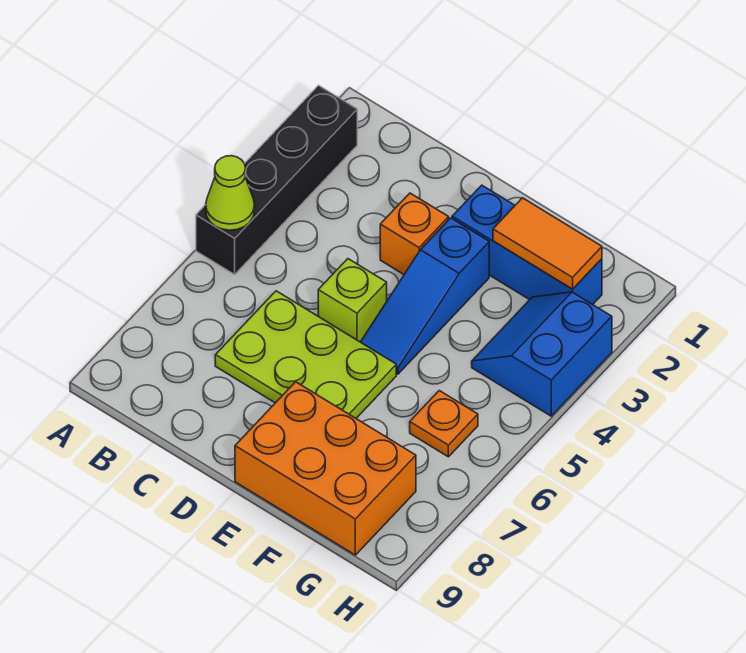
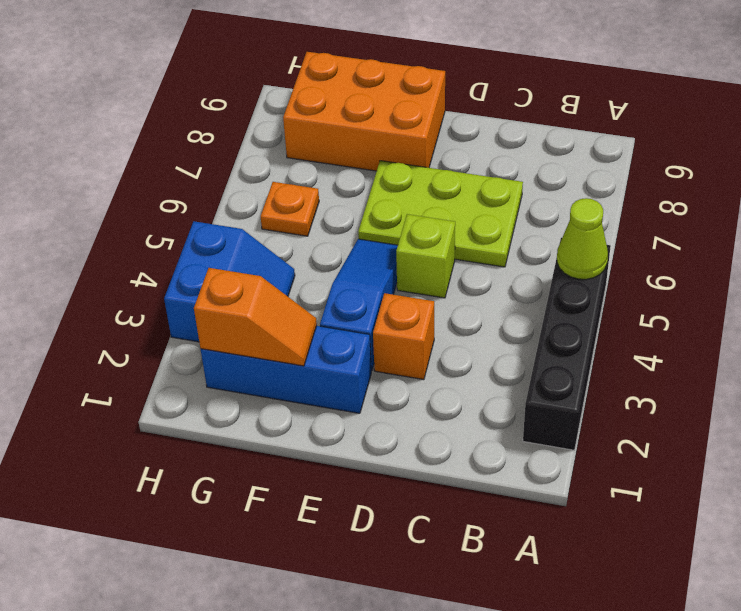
orange 1x2 tile [493,198,602,289] -> orange 1x2 slope [194,268,317,366]

